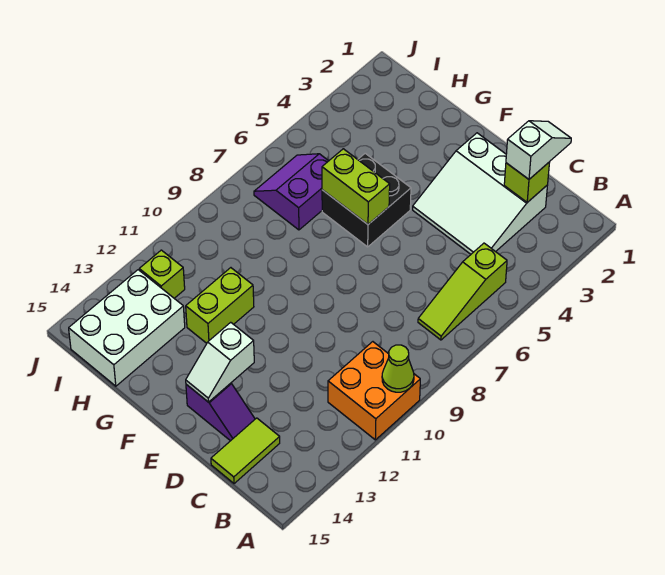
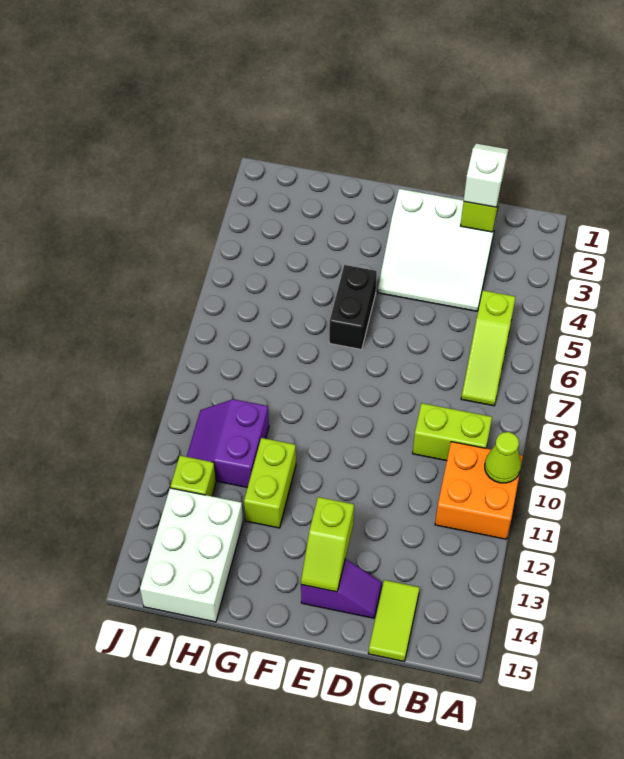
white 1x2 slope [186,322,254,402] -> lime 1x2 slope [301,497,354,592]
black 2x2 brick [322,153,411,247] -> black 1x2 brick [329,265,377,350]
lime 1x2 brick [322,149,390,224] -> lime 1x2 brick moved to [413,403,492,461]
purple 2x2 slope [254,154,328,230] -> purple 2x2 slope moved to [187,399,269,487]

